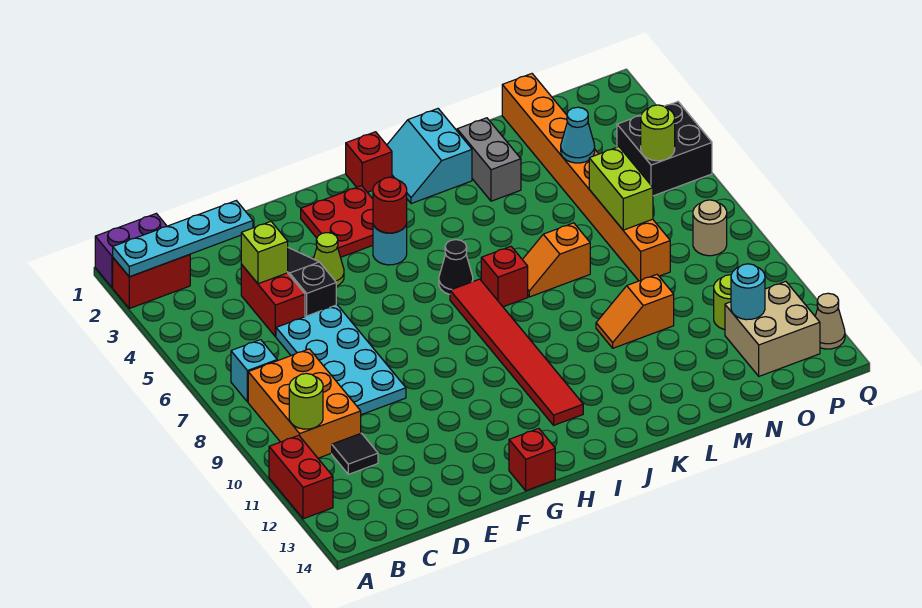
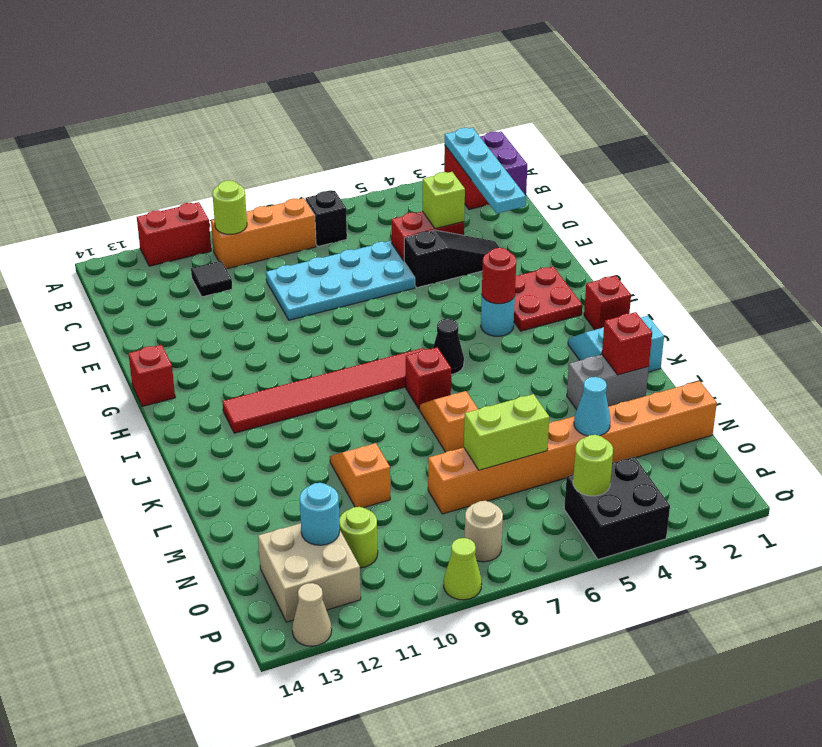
cyan 1x1 brick [231,340,277,402] -> black 1x1 brick [306,191,347,246]
orange 2x3 brick [248,349,361,458] -> orange 1x3 brick [211,198,316,269]
lime 1x1 cone [314,233,344,286] -> lime 1x1 cone moved to [444,538,482,600]
none -> red 1x1 brick [602,312,652,375]

